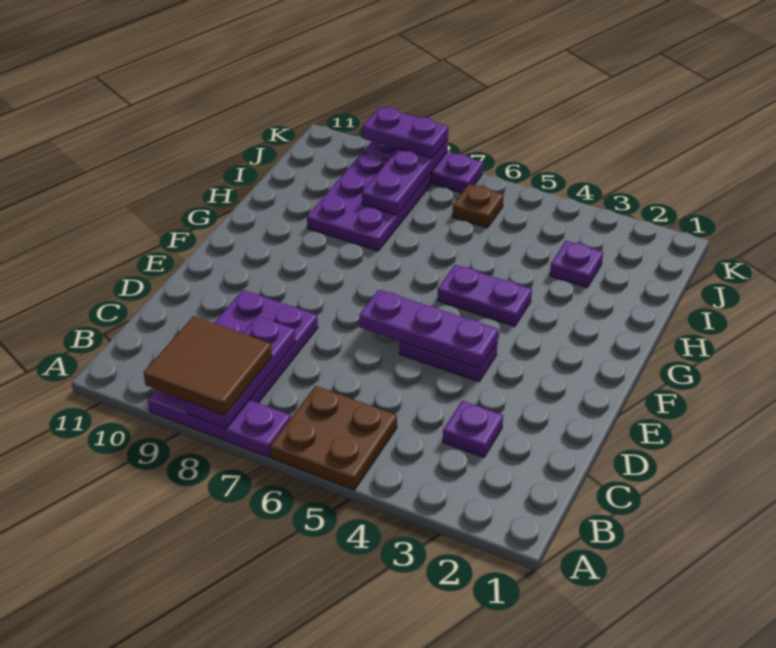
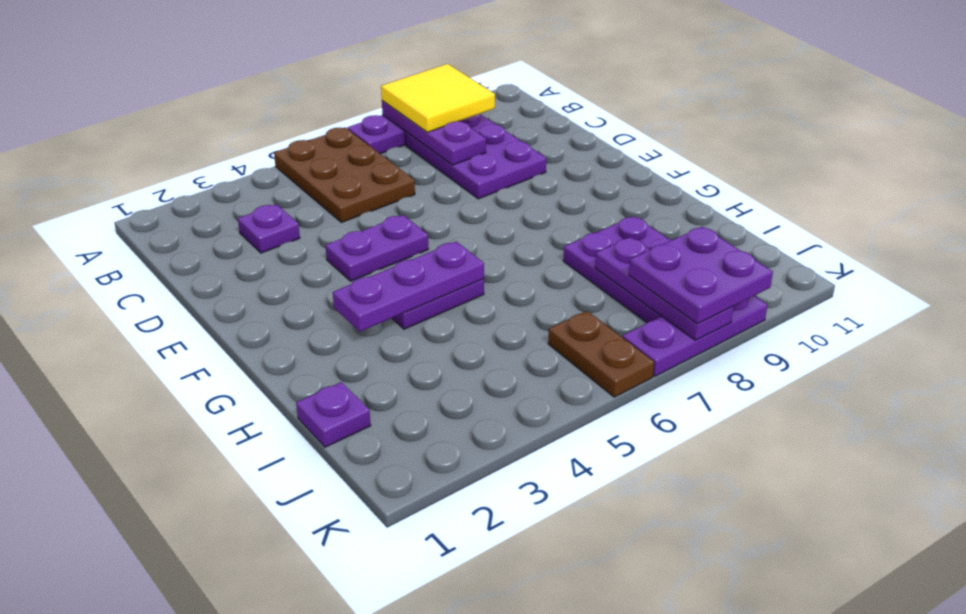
brown 2x2 plate [270,386,397,490] -> brown 2x3 plate [274,128,415,222]
brown 2x2 tile [144,316,272,415] -> yellow 2x2 tile [381,64,495,132]
purple 1x3 plate [359,290,498,368] -> purple 1x3 plate moved to [333,241,484,332]
purple 1x1 plate [550,241,603,288] -> purple 1x1 plate moved to [296,382,371,447]
brown 1x1 plate [452,184,504,228] -> brown 1x2 plate [548,311,654,397]
purple 1x2 plate [363,107,448,158] -> purple 2x2 plate [629,227,773,324]

